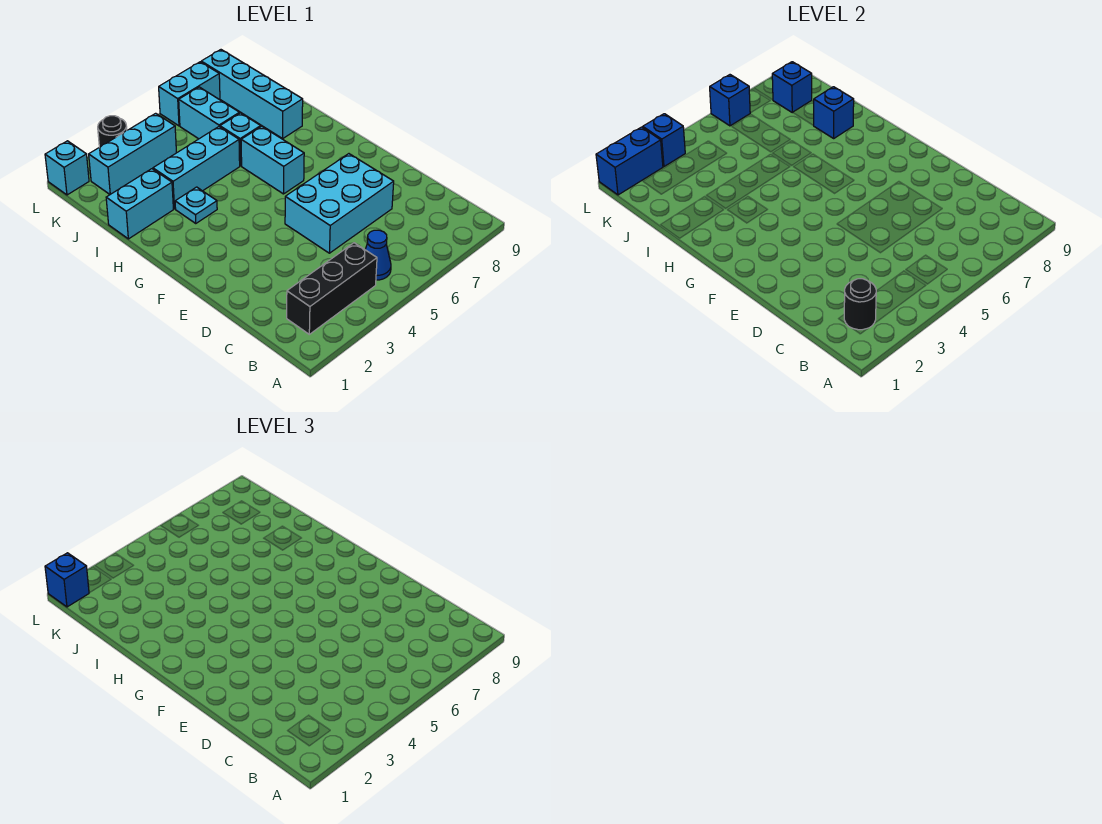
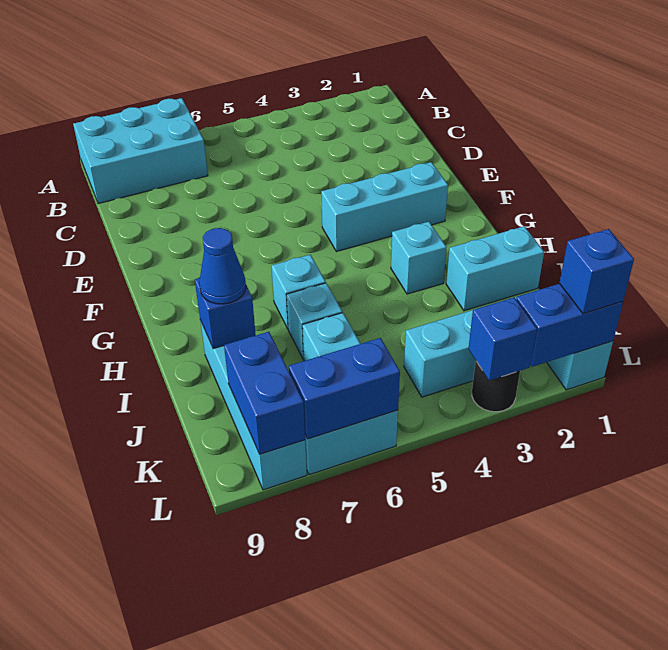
black 1x3 brick [287,243,377,334] -> none
black 1x1 round brick [844,279,876,330] -> none
blue 1x1 cone [365,230,391,280] -> blue 1x1 cone moved to [199,228,246,304]
cyan 2x3 brick [285,154,394,253] -> cyan 2x3 brick moved to [73,98,208,204]
cyan 1x2 brick [241,126,304,194] -> cyan 1x1 brick [271,255,326,328]
cyan 1x1 plate [175,187,217,224] -> cyan 1x1 brick [391,222,447,294]
cyan 1x3 brick [153,127,240,209] -> cyan 1x3 brick moved to [321,162,448,252]
blue 1x1 brick [772,62,812,113] -> blue 1x2 brick [224,332,305,454]
blue 1x1 brick [710,75,750,126] -> blue 1x2 brick [289,338,400,439]

